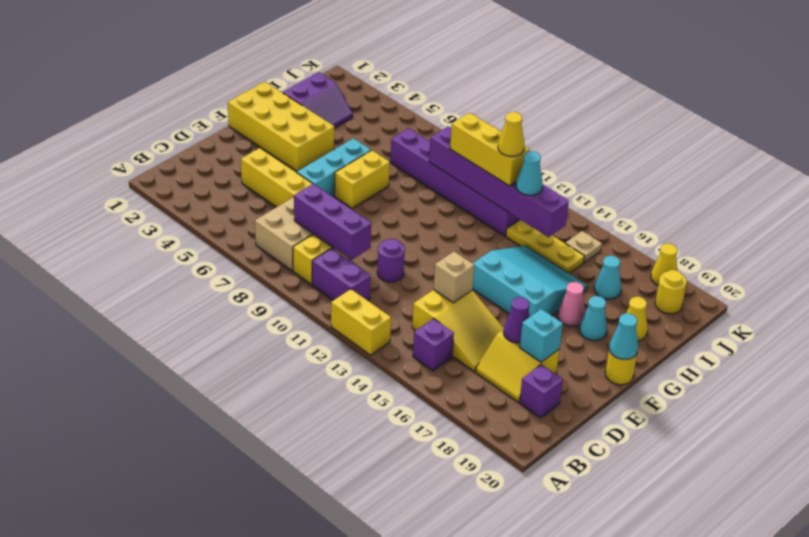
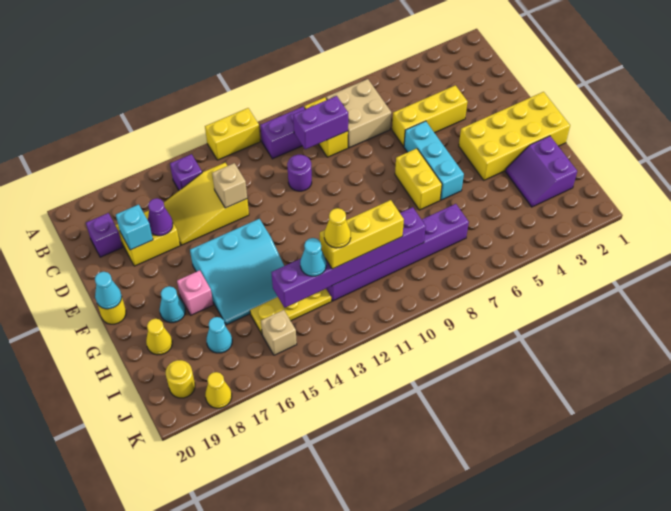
purple 1x3 brick [294,184,371,260] -> purple 1x2 brick [293,96,348,149]
pink 1x1 cone [558,282,585,326] -> pink 1x1 brick [177,270,213,315]
tan 1x1 plate [565,231,602,263] -> tan 1x1 brick [261,310,297,355]

